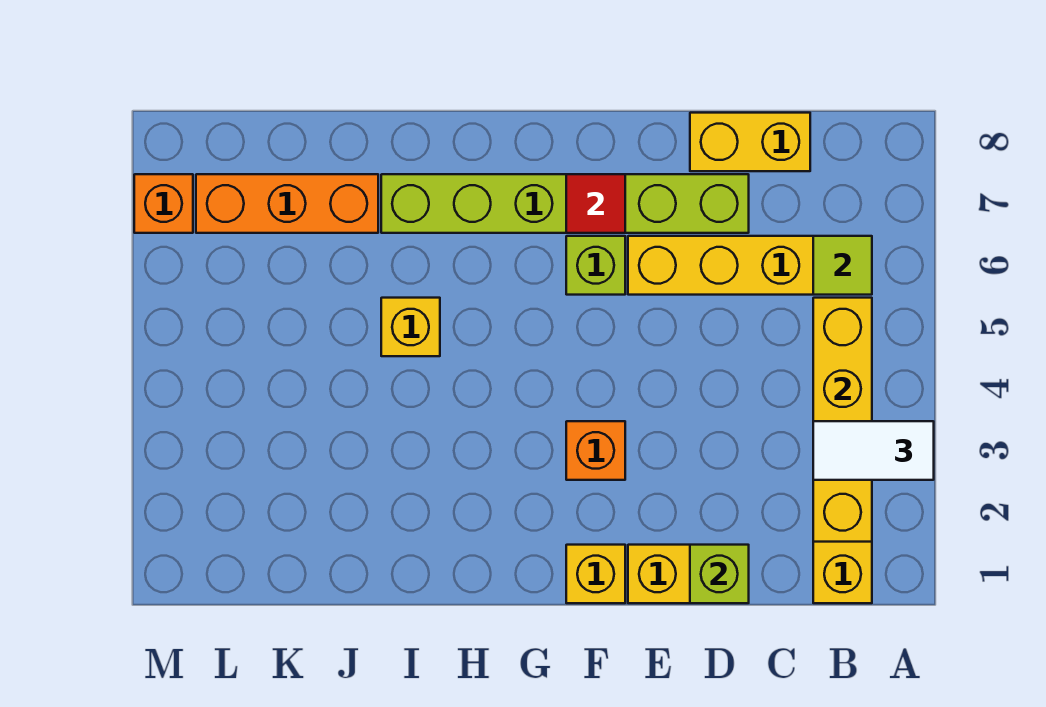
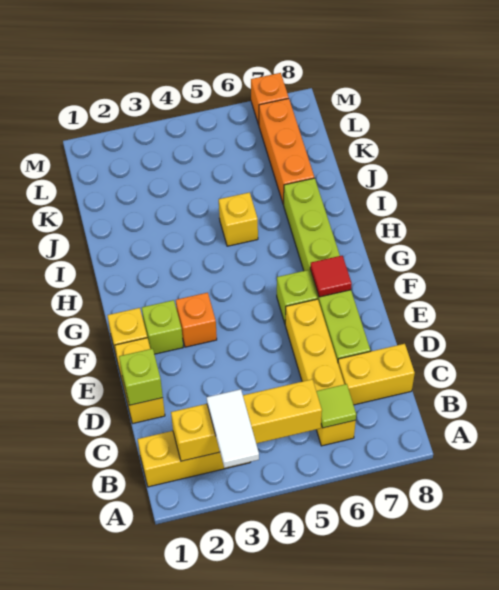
yellow 1x2 brick [690,113,810,171] -> yellow 1x2 brick turned to [338,344,415,405]
none -> lime 1x1 brick [142,300,183,354]

